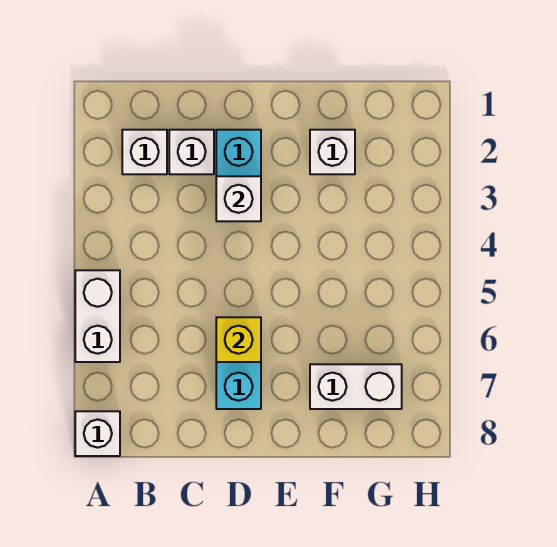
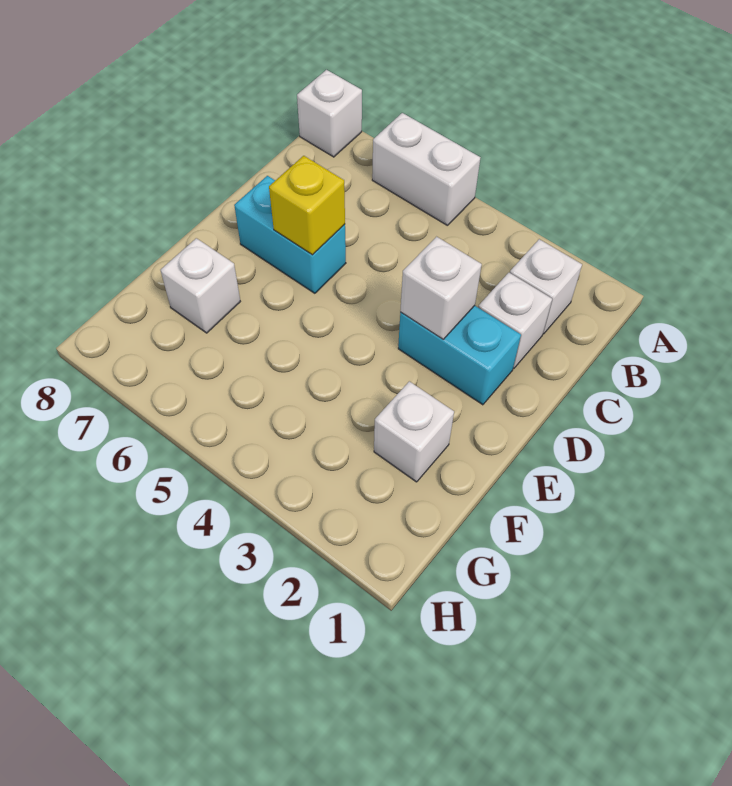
white 1x2 brick [310,364,402,409] -> white 1x1 brick [161,238,240,333]

